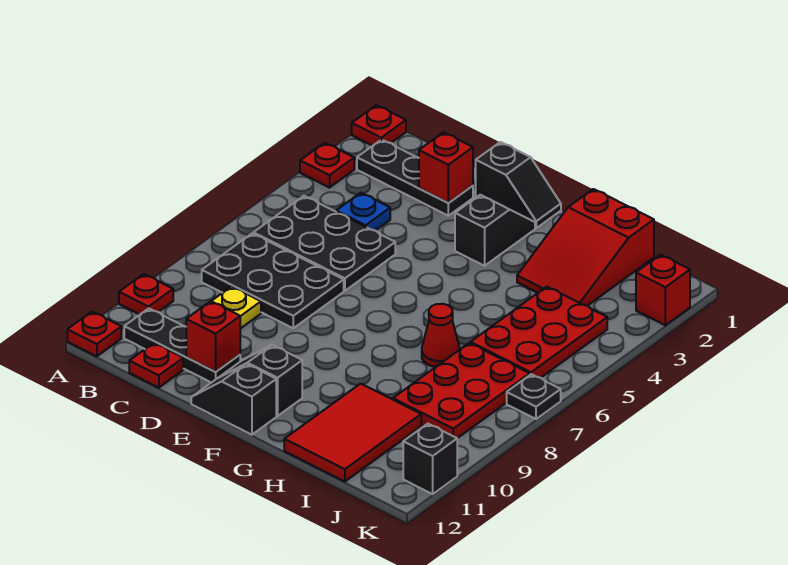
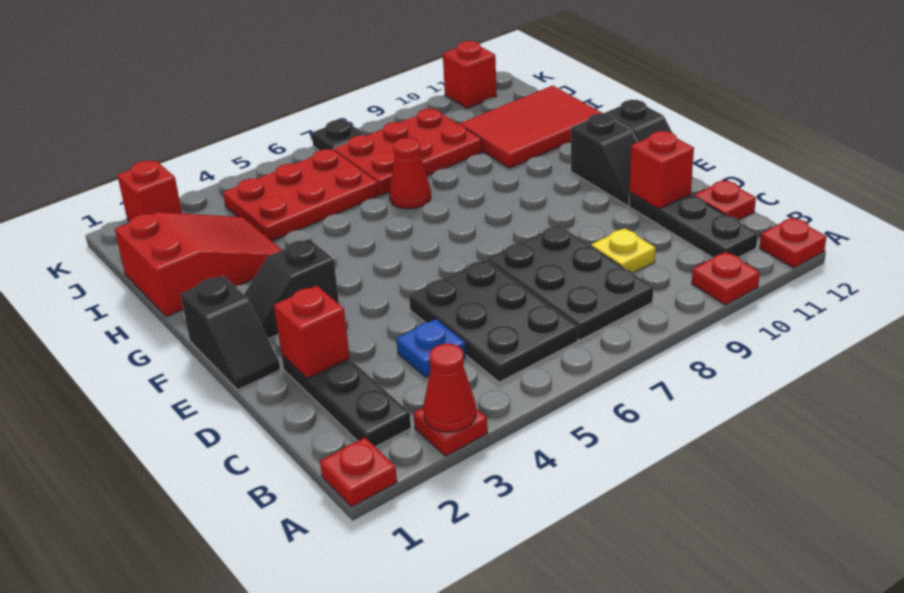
none -> red 1x1 cone [423,344,476,432]
black 1x2 slope [476,142,561,228] -> black 1x2 slope turned to [180,276,280,390]
black 1x1 brick [403,424,457,494] -> red 1x1 brick [443,41,497,108]

